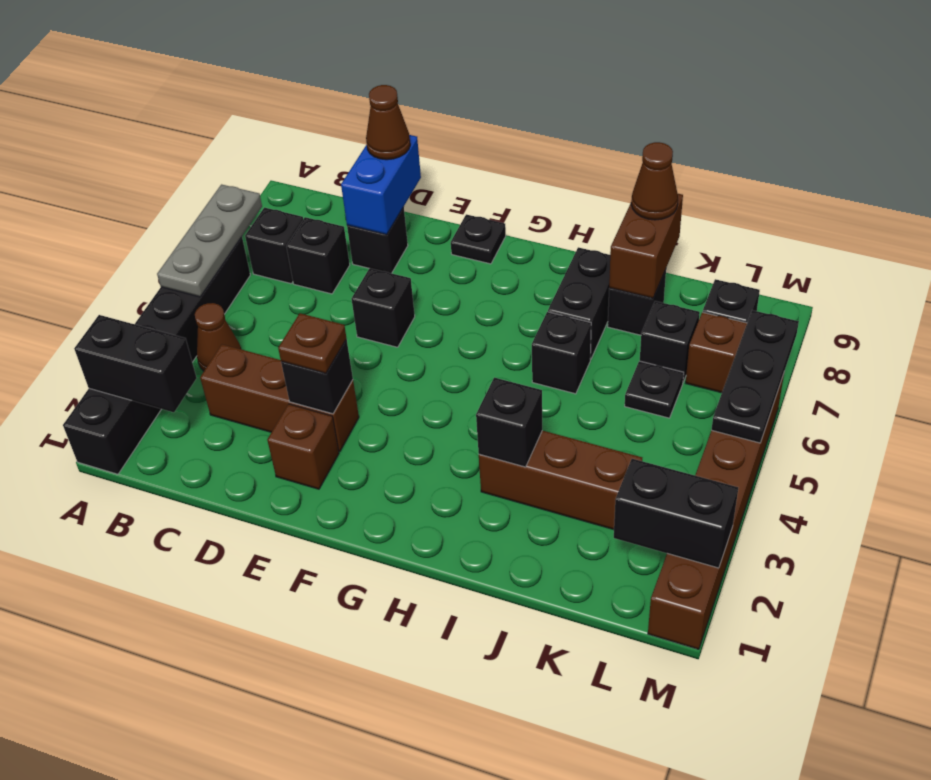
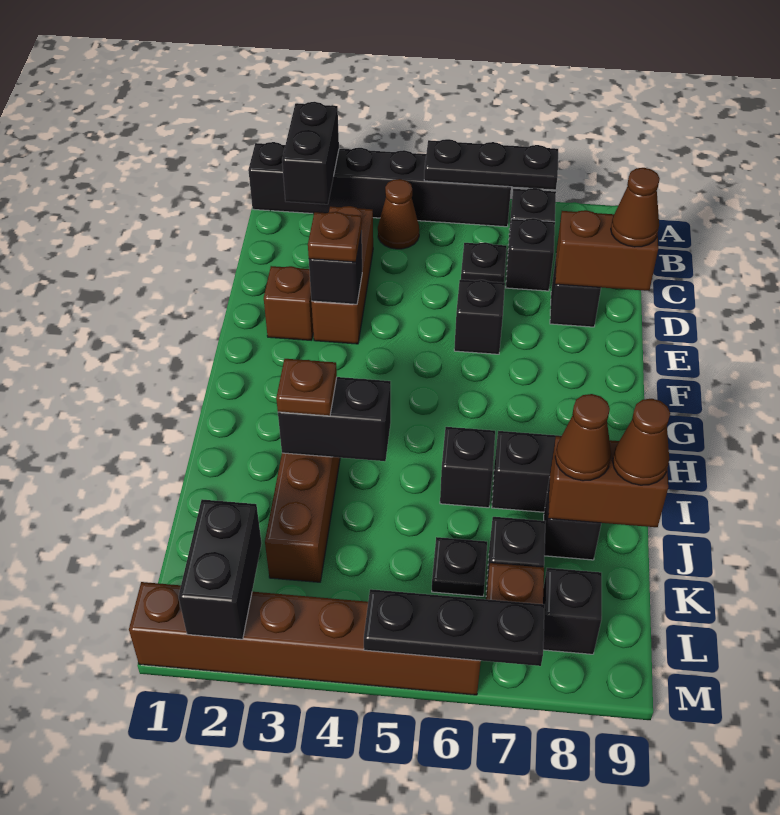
grey 1x3 plate [157,185,262,297] -> black 1x3 plate [424,139,558,190]
blue 1x2 brick [341,135,421,235] -> brown 1x2 brick [555,210,658,291]
black 1x1 plate [451,214,506,264] -> black 1x1 plate moved to [461,242,507,283]
black 1x1 brick [476,378,542,467] -> black 1x2 brick [278,377,391,461]
none -> brown 1x1 plate [276,359,337,416]
none -> brown 1x1 cone [555,394,611,481]

